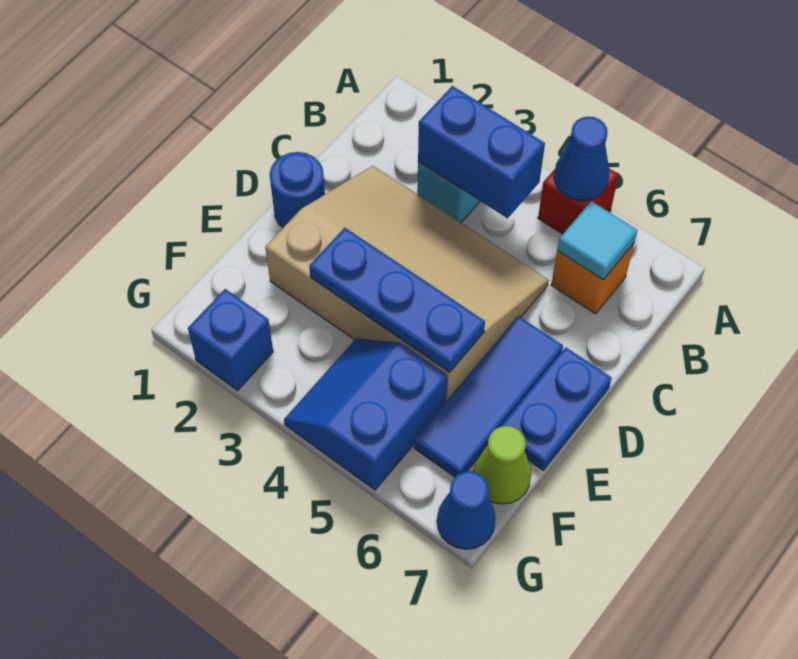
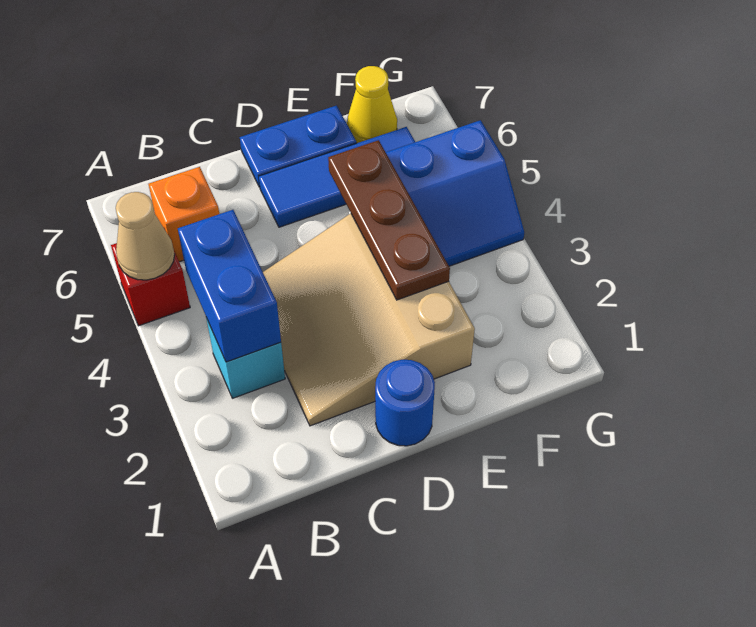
blue 1x1 cone [554,117,610,201] -> tan 1x1 cone [116,192,175,280]
cyan 1x1 tile [557,201,637,279] -> none
tan 3x4 slope [265,166,548,401] -> tan 3x3 slope [263,214,475,426]
blue 1x3 plate [309,228,485,373] -> brown 1x3 plate [328,140,450,300]
lime 1x1 cone [474,426,531,504] -> yellow 1x1 cone [347,66,397,143]
blue 1x1 brick [188,289,273,390] -> none
blue 1x1 cone [437,472,496,549] -> none

